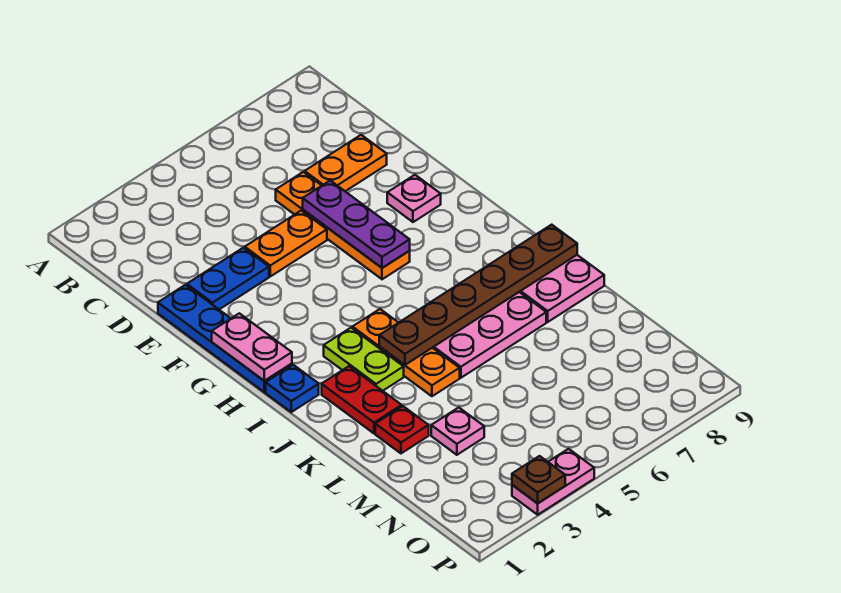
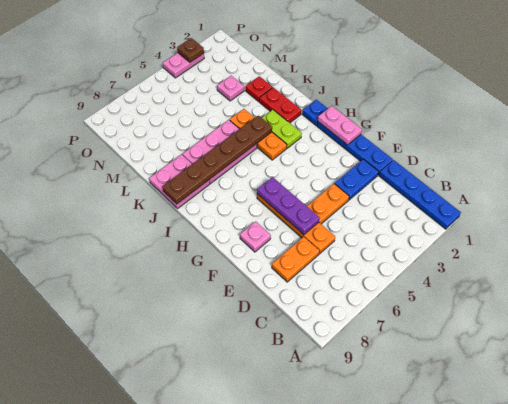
none -> blue 1x4 plate [379,160,461,229]

